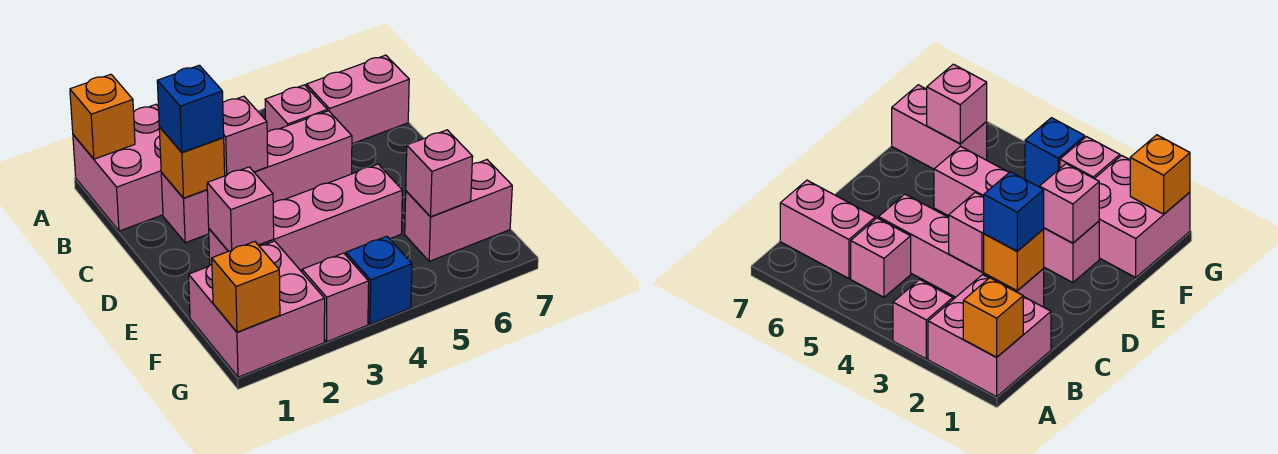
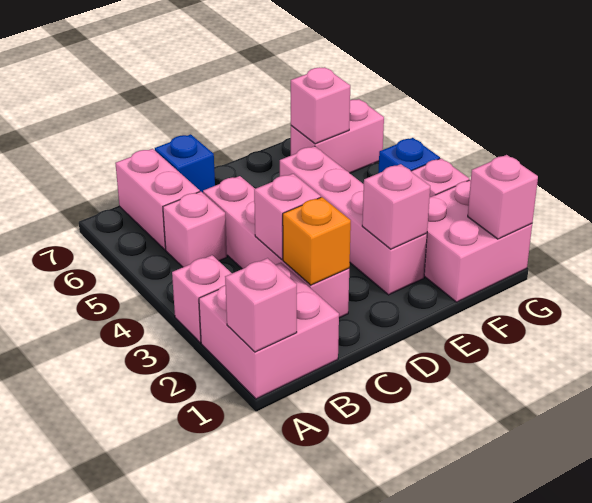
orange 1x1 brick [70,74,135,159] -> pink 1x1 brick [225,258,297,352]
blue 1x1 brick [157,65,224,152] -> blue 1x1 brick moved to [155,134,215,193]
pink 1x2 brick [405,160,512,261] -> pink 1x2 brick turned to [291,99,384,173]
orange 1x1 brick [212,241,280,332] -> pink 1x1 brick [468,155,538,239]

